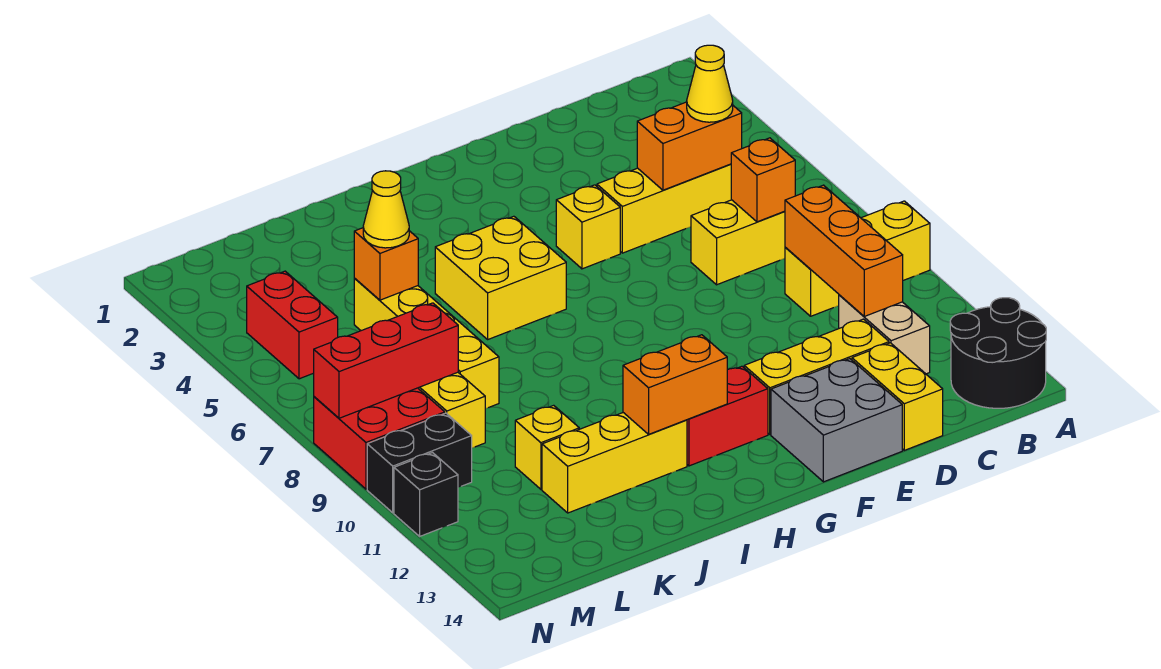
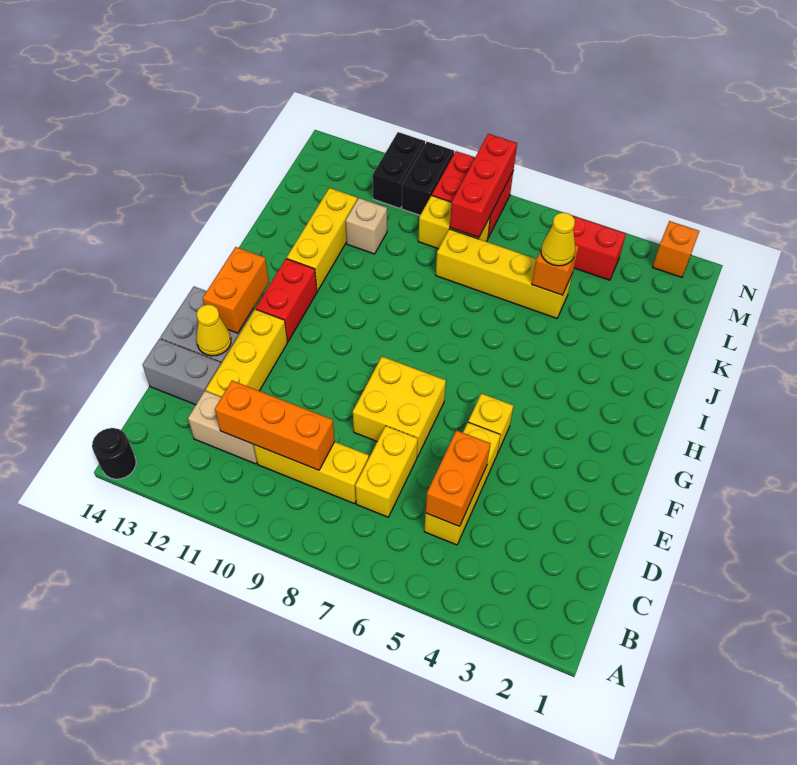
yellow 1x3 brick [785,201,930,316] -> yellow 1x3 brick turned to [254,442,369,504]
black 2x2 round brick [950,298,1046,408] -> black 1x1 round brick [92,428,136,479]
yellow 1x1 cone [687,45,733,122] -> yellow 1x1 cone moved to [196,304,231,356]
orange 1x1 brick [731,138,795,222] -> orange 1x1 brick moved to [653,221,699,277]
yellow 1x2 brick [852,343,943,450] -> grey 1x2 brick [143,339,221,405]
yellow 2x2 brick [435,216,566,339] -> yellow 2x2 brick moved to [353,356,446,457]
orange 1x2 brick [623,335,727,434] -> orange 1x2 brick moved to [203,247,269,333]
yellow 1x1 brick [515,405,579,489] -> tan 1x1 brick [346,198,387,254]
black 1x1 brick [394,453,458,536] -> black 1x2 brick [373,132,425,208]

